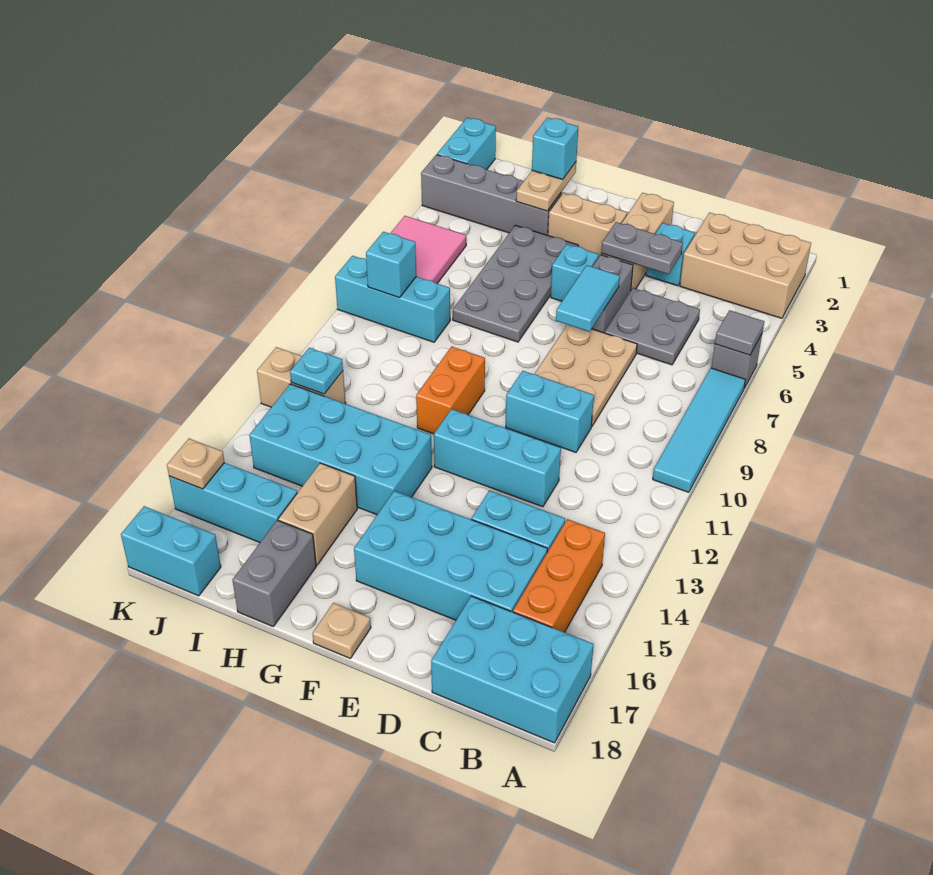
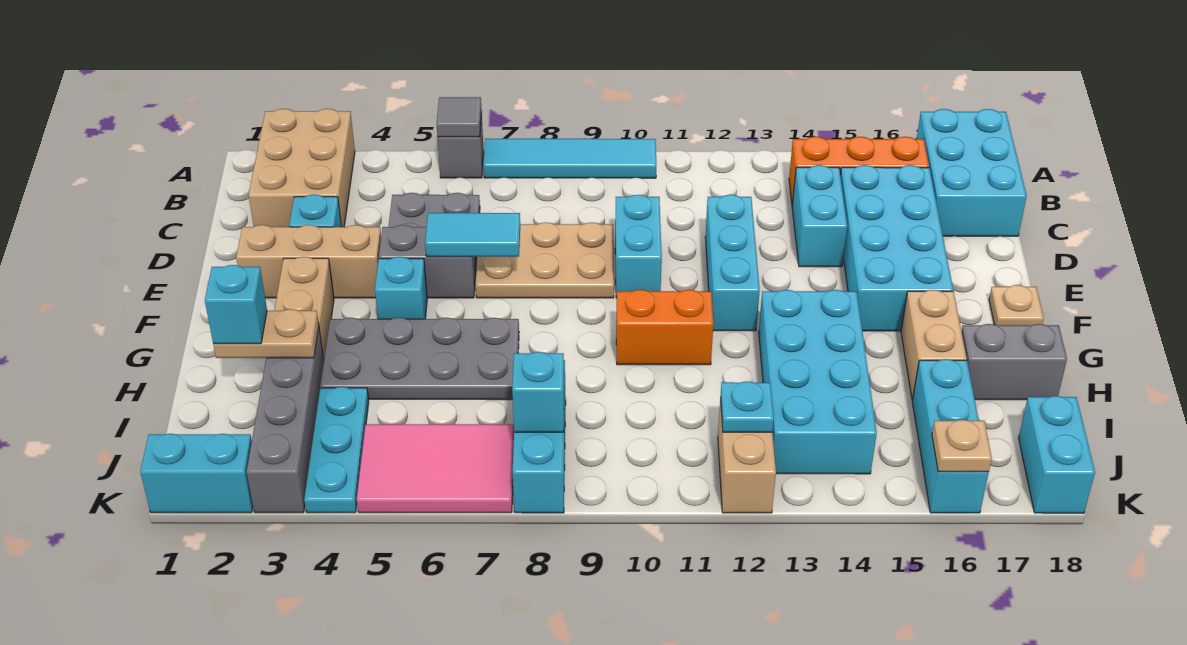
grey 1x2 plate [601,222,683,274] -> none
tan 1x2 brick [278,463,357,565] -> tan 1x2 brick turned to [901,290,967,400]
none -> cyan 1x3 plate [304,387,369,513]

